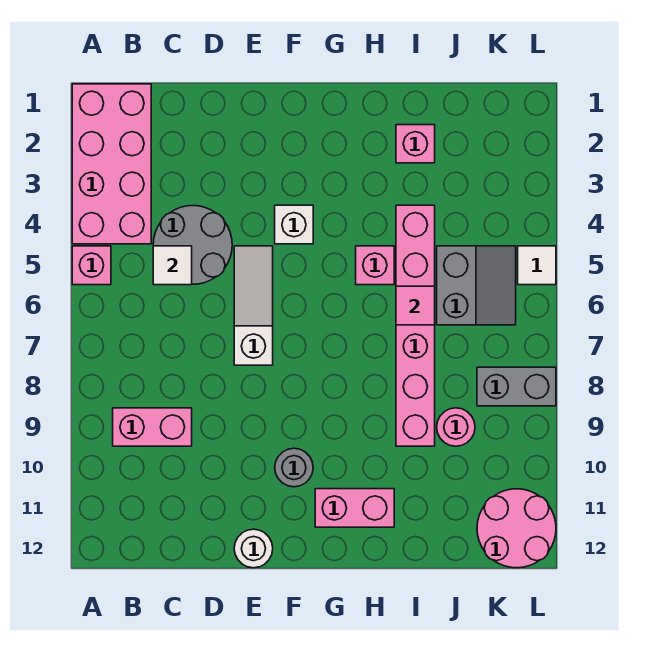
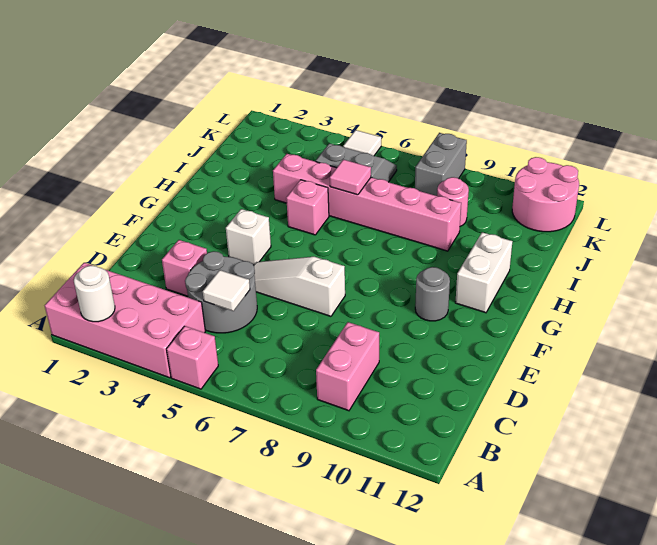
white 1x1 round brick [234,529,273,568] -> white 1x1 round brick moved to [74,265,115,322]
pink 1x2 brick [315,489,394,527] -> white 1x2 brick [455,232,512,313]
pink 1x1 brick [396,125,435,163] -> pink 1x1 brick moved to [162,240,207,296]

